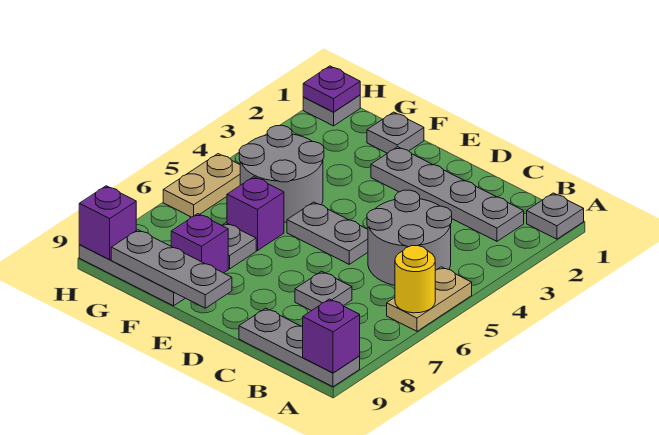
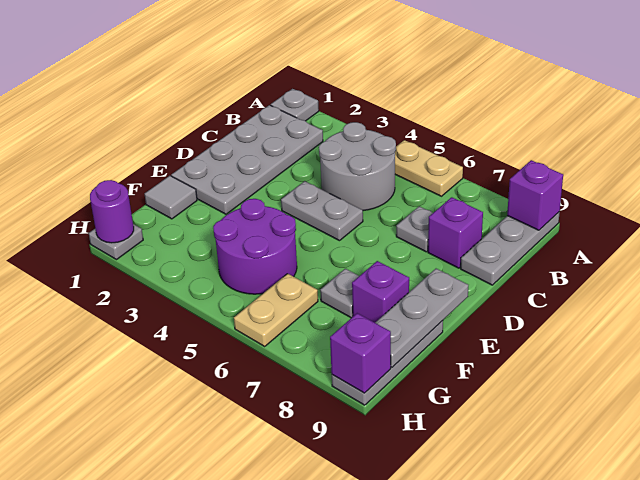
yellow 1x1 round brick [395,246,435,313] -> none
grey 1x4 plate [371,147,524,241] -> grey 2x4 plate [171,105,323,214]
grey 1x2 plate [287,202,368,264] -> grey 1x2 plate turned to [281,181,363,241]
grey 1x1 plate [367,112,424,153] -> grey 1x1 tile [145,176,197,219]
grey 2x2 round brick [239,125,324,222] -> purple 2x2 round brick [213,199,297,294]
purple 1x1 brick [227,177,284,251] -> purple 1x1 brick moved to [428,197,483,268]
purple 1x1 plate [303,66,360,112] -> purple 1x1 round brick [90,180,134,243]
tan 1x2 plate [163,154,240,217] -> tan 1x2 plate turned to [234,274,318,346]

